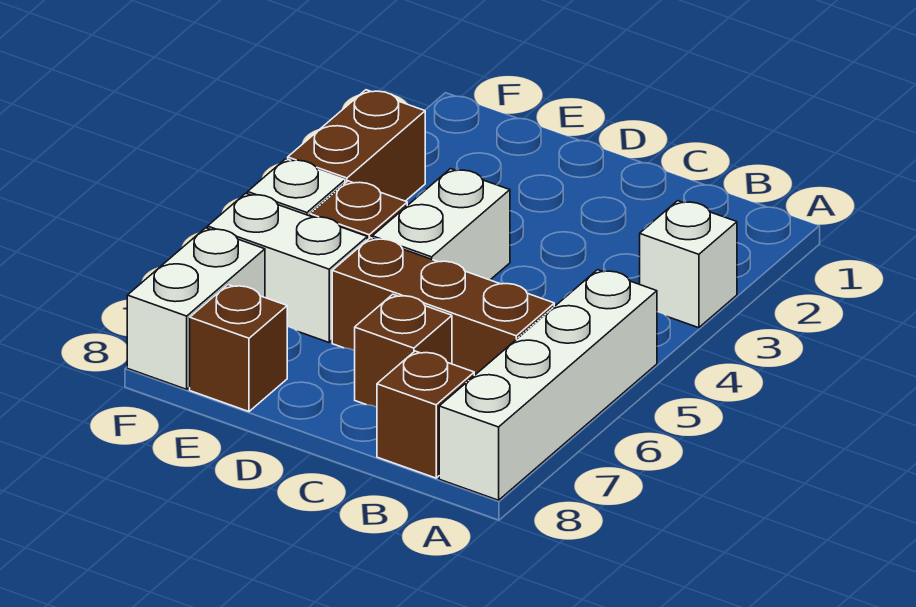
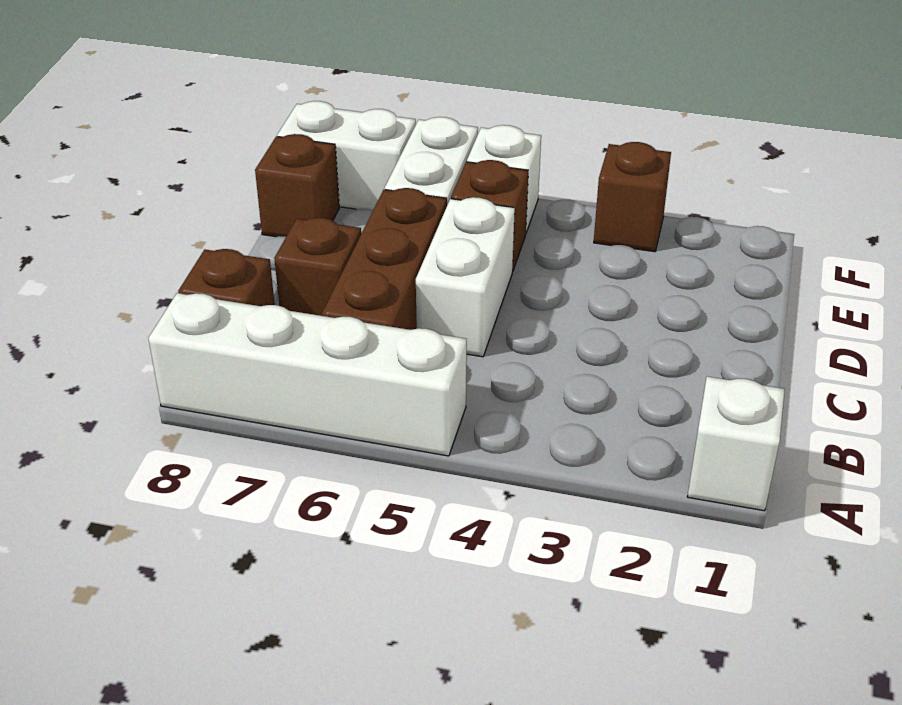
white 1x1 brick [640,201,737,328] -> white 1x1 brick moved to [687,377,785,511]
white 1x2 brick [372,169,510,280] -> white 1x2 brick turned to [416,197,515,357]
brown 1x2 brick [288,90,425,201] -> brown 1x1 brick [594,142,671,252]

